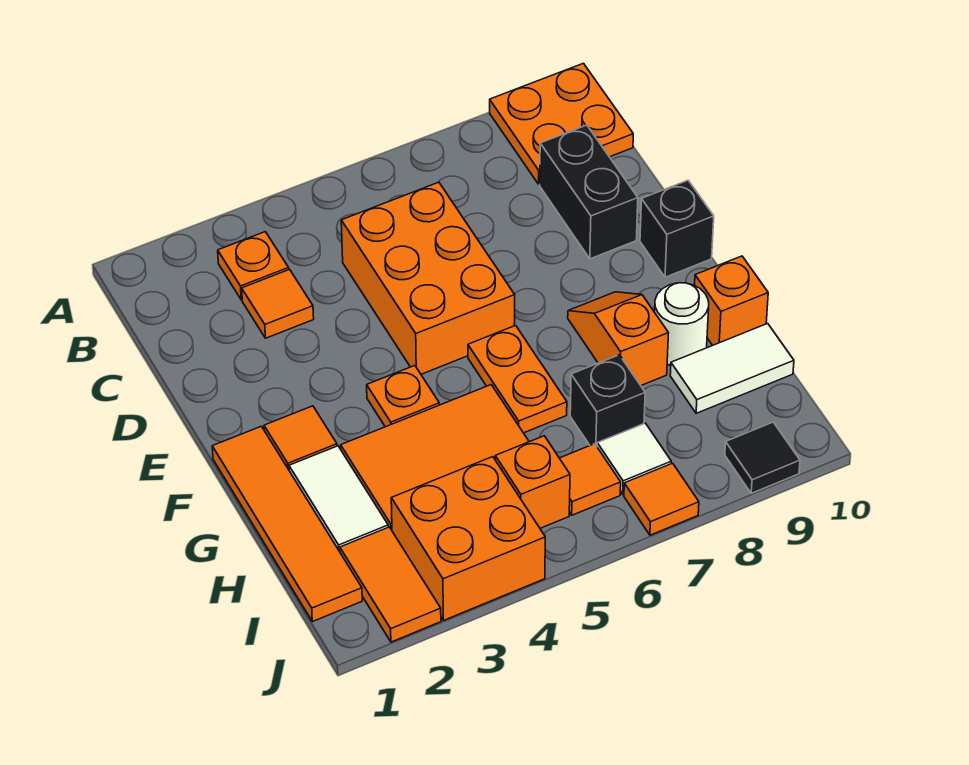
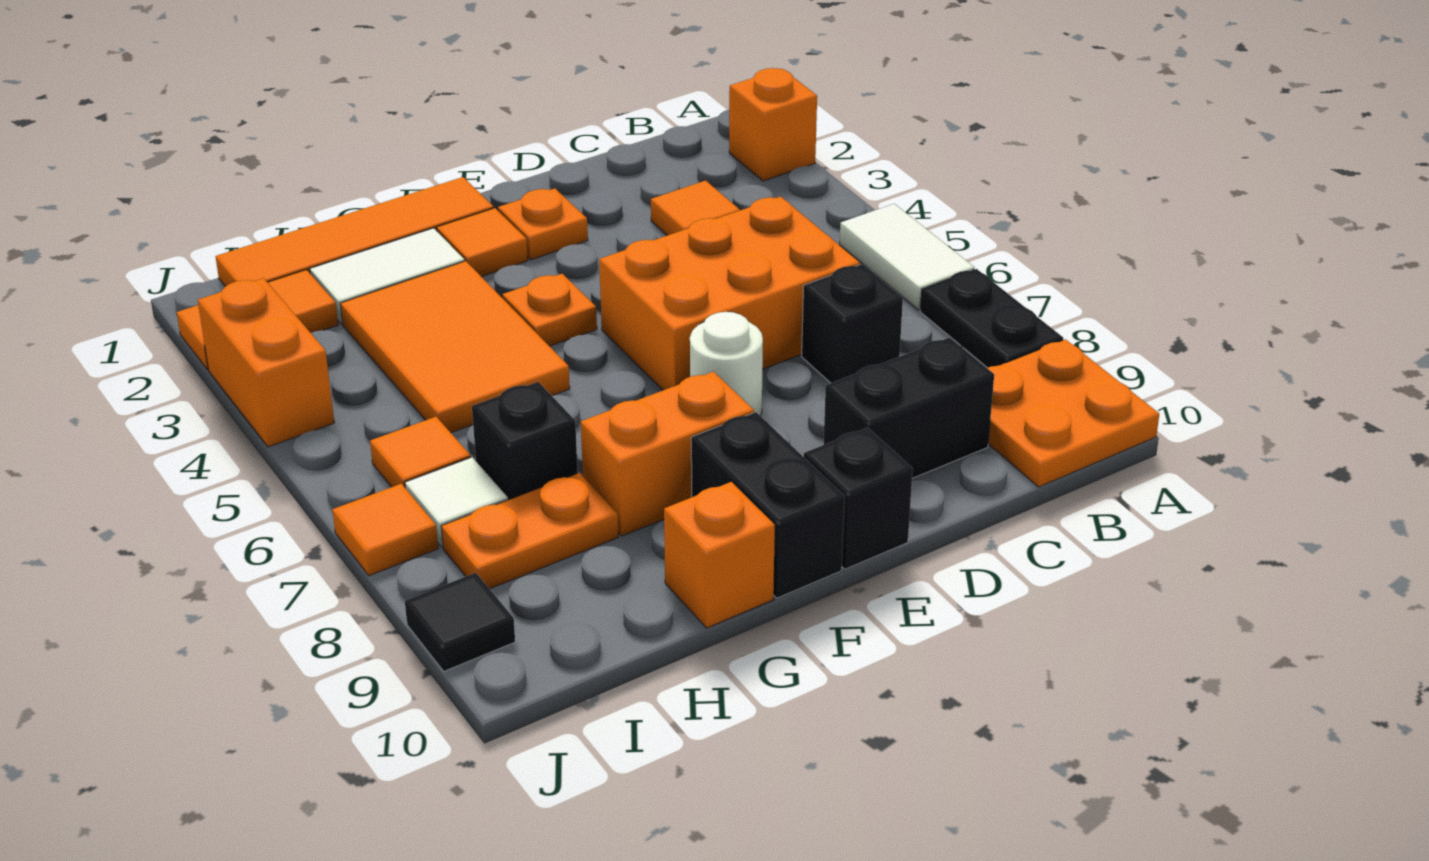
none -> black 1x2 plate [920,269,1063,368]
orange 1x1 plate [218,232,289,300] -> orange 1x1 plate moved to [498,188,588,260]
none -> black 1x1 brick [802,264,903,383]
orange 1x2 plate [468,326,567,433] -> orange 1x2 plate moved to [441,473,618,589]
orange 1x2 slope [568,292,668,385] -> orange 1x2 brick [581,372,754,536]
none -> black 1x2 brick [691,412,845,598]
white 1x1 round brick [655,283,709,365] -> white 1x1 round brick moved to [690,312,763,416]
white 1x2 tile [670,323,794,413] -> white 1x2 tile moved to [840,204,975,310]
orange 2x2 brick [391,457,545,620] -> orange 1x2 brick [198,278,334,447]
orange 1x1 brick [495,436,570,528] -> orange 1x1 brick moved to [729,68,817,181]

